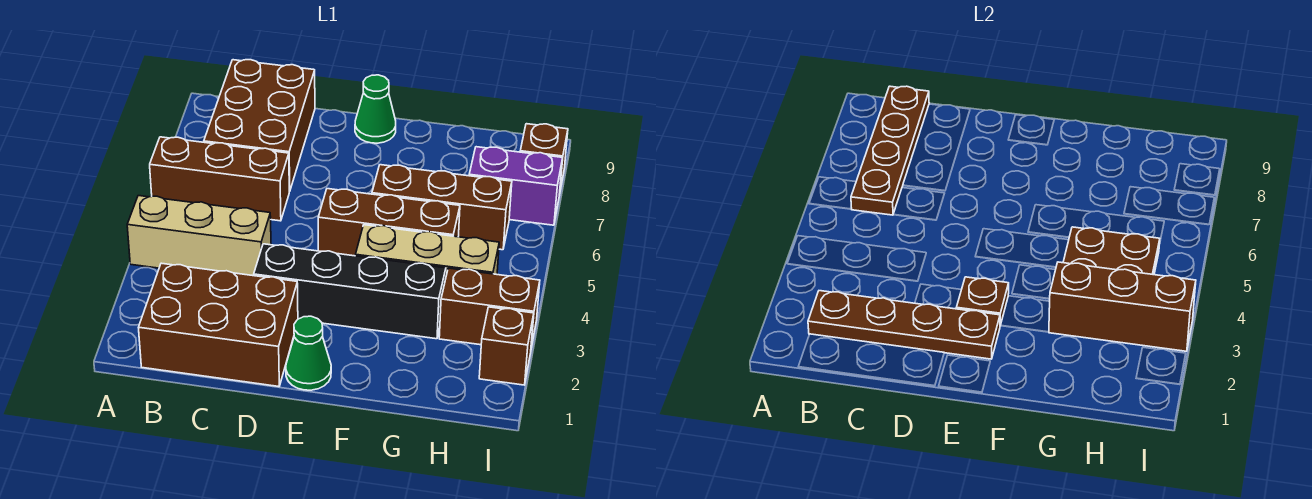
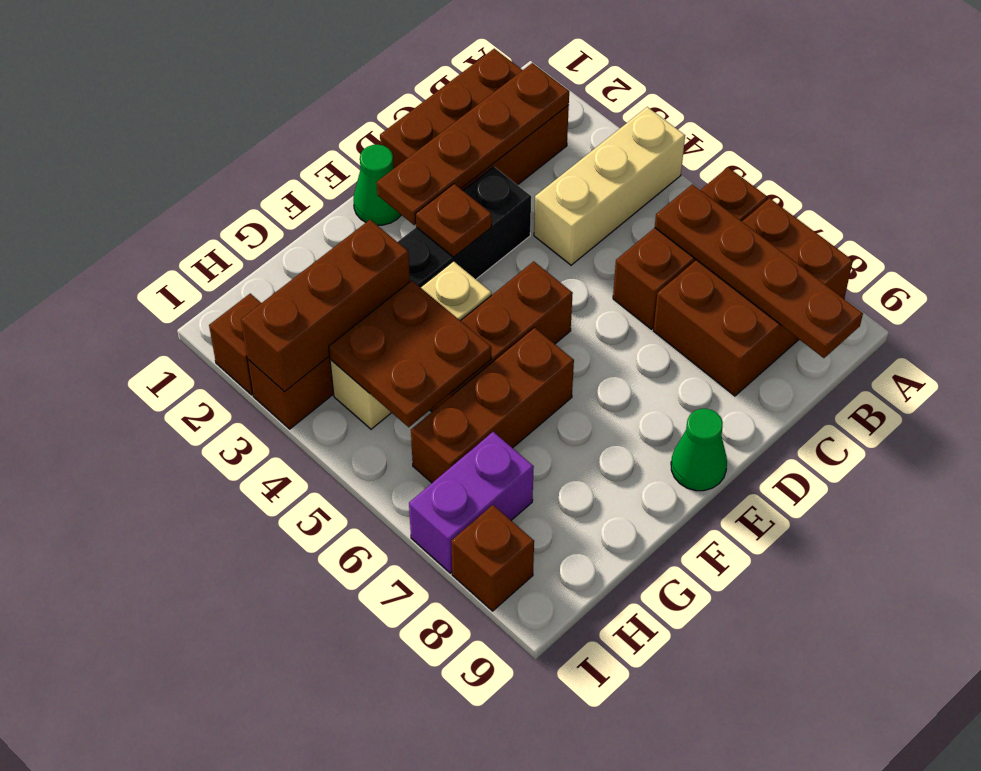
brown 2x3 brick [204,60,315,192] -> brown 2x3 brick turned to [654,198,853,396]

